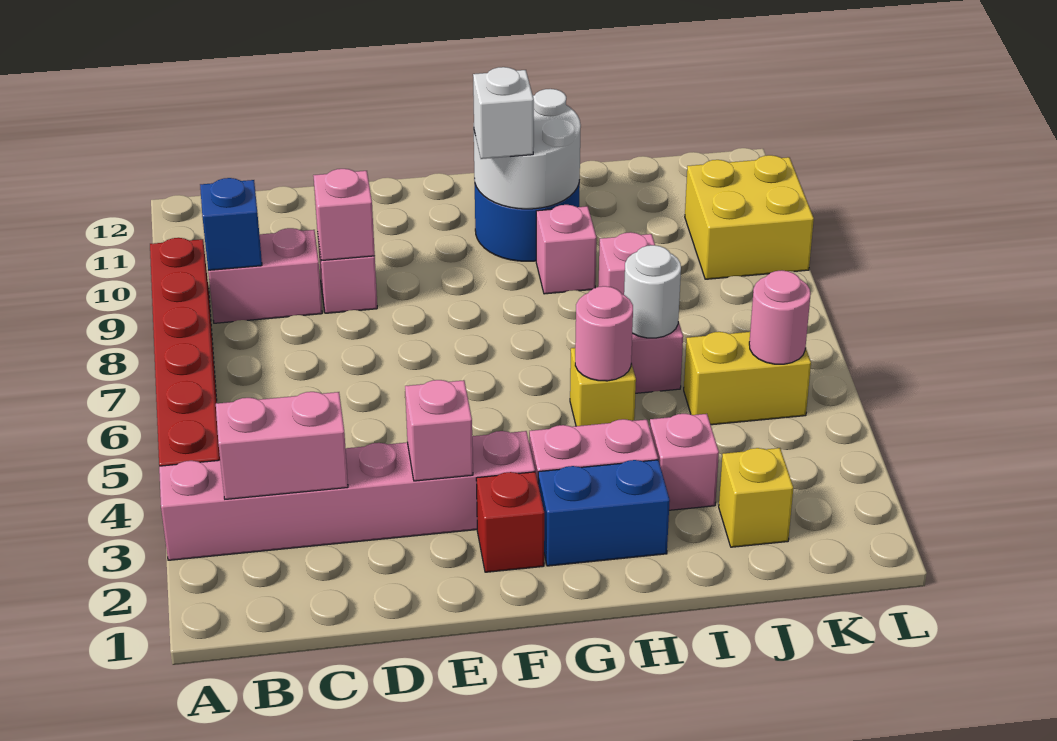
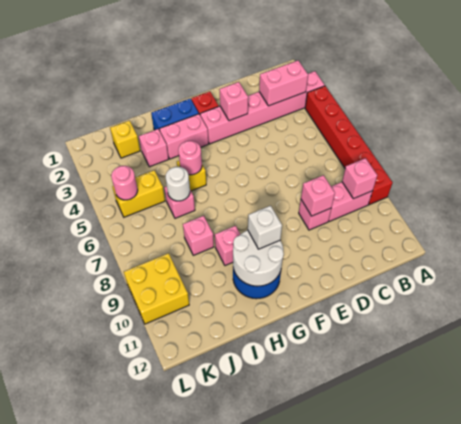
blue 1x1 brick [200,178,262,270] -> pink 1x1 brick [342,158,377,199]

